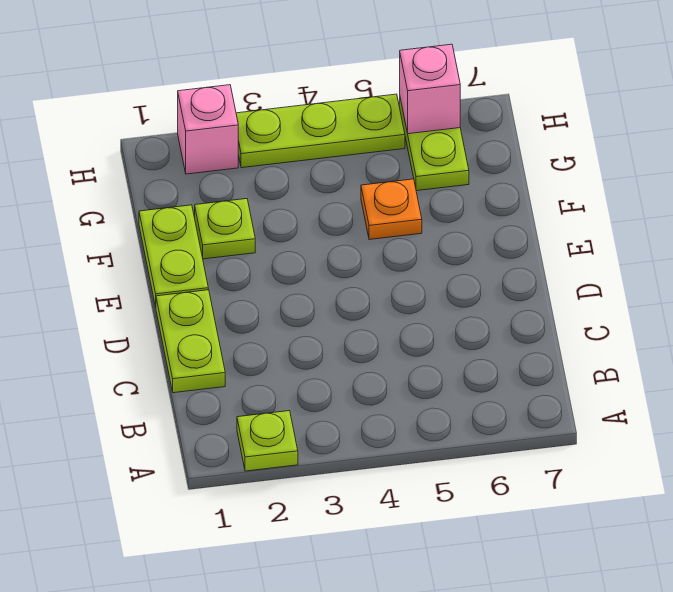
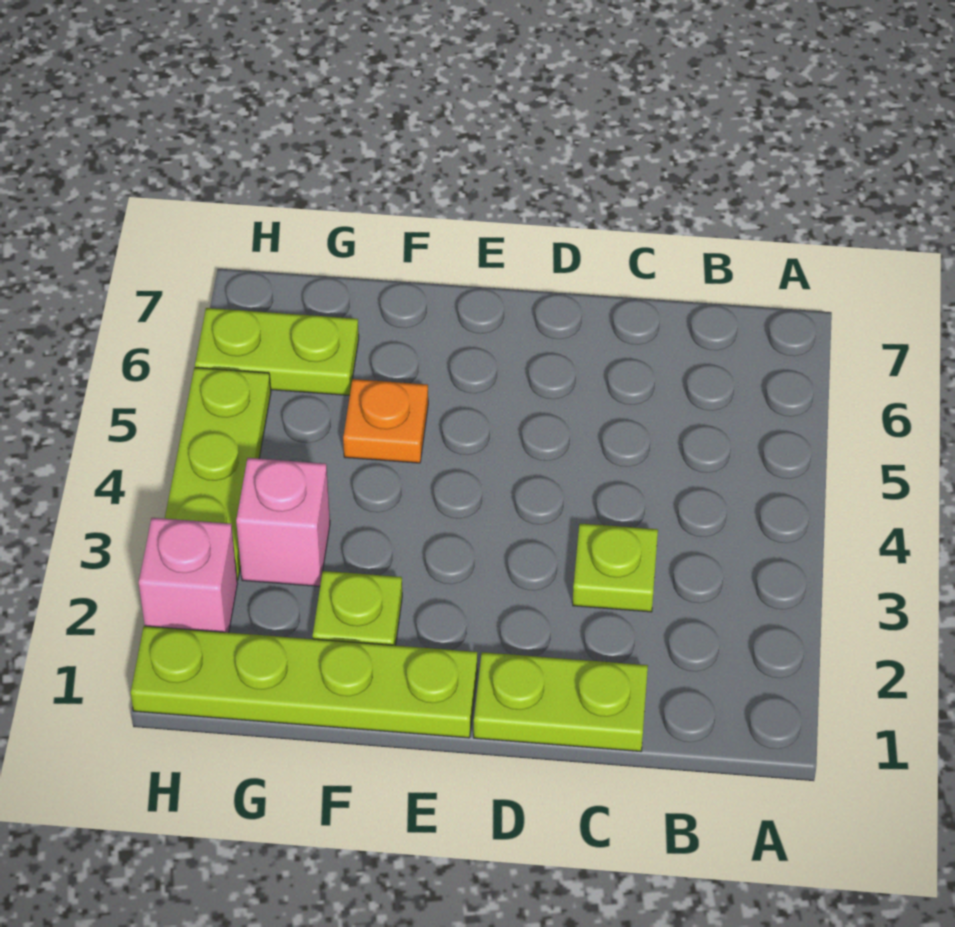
lime 1x1 plate [237,411,298,471] -> lime 1x1 plate moved to [573,523,658,612]
lime 1x2 plate [139,205,208,307] -> lime 1x4 plate [131,626,477,738]
pink 1x1 brick [400,44,460,134] -> pink 1x1 brick moved to [236,458,330,586]

